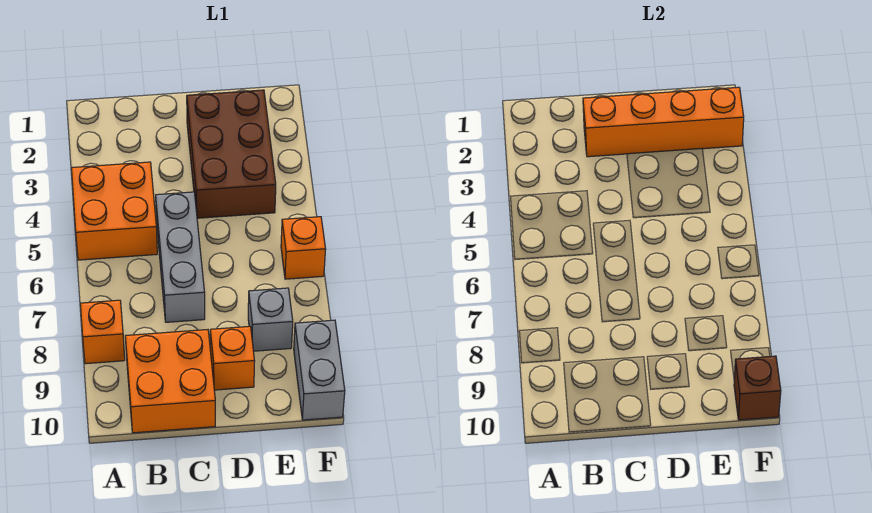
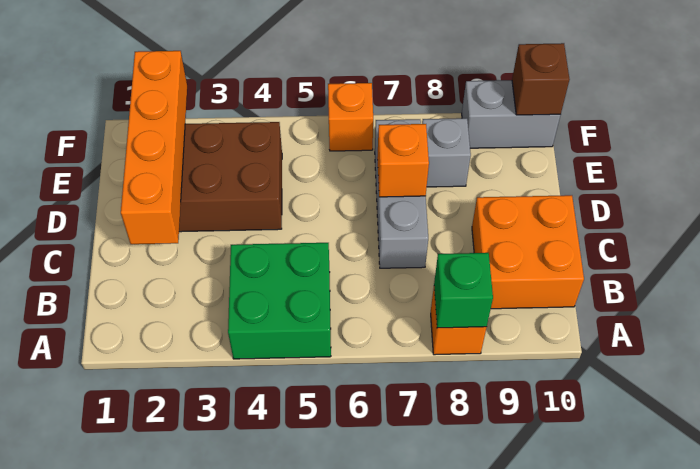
orange 2x2 brick [72,162,157,260] -> green 2x2 brick [228,243,331,359]
none -> green 1x1 brick [434,253,493,328]
grey 1x3 brick [156,192,205,322] -> grey 1x3 brick turned to [375,119,428,268]
orange 1x1 brick [210,326,255,390] -> orange 1x1 brick moved to [377,124,429,197]

